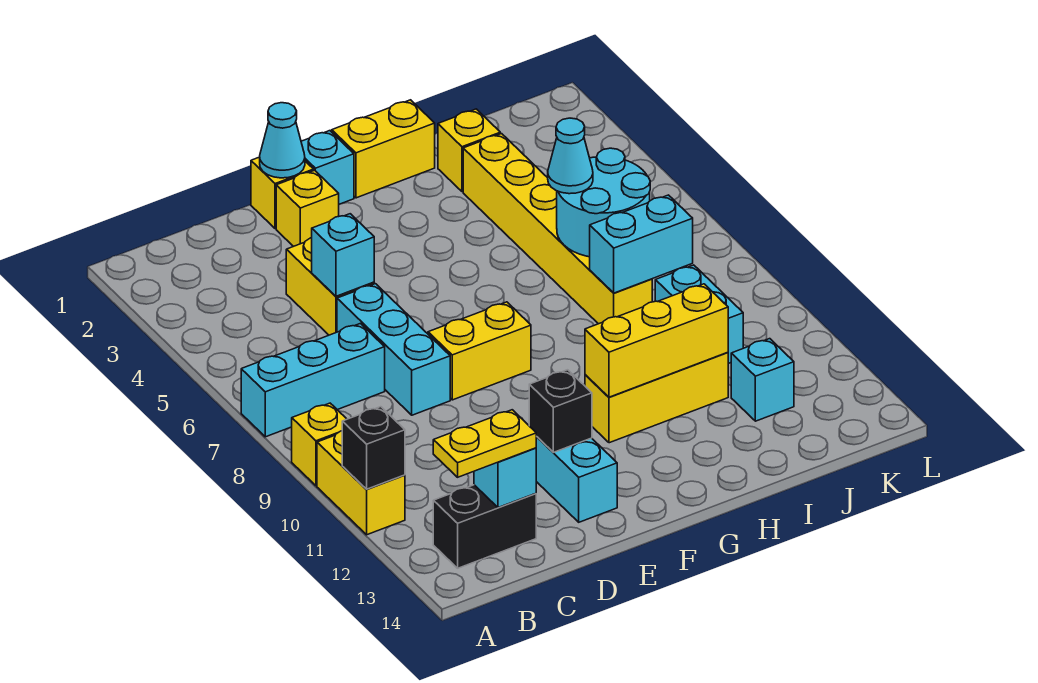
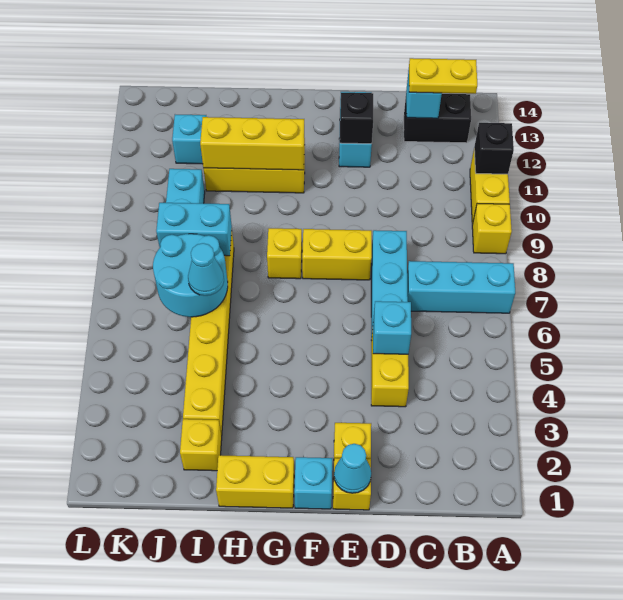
none -> yellow 1x1 brick [267,228,302,279]

